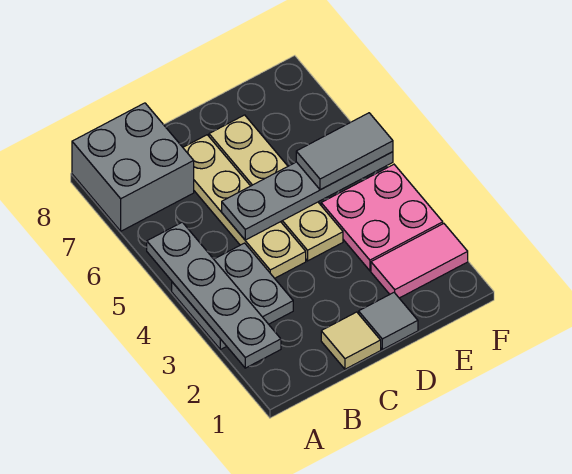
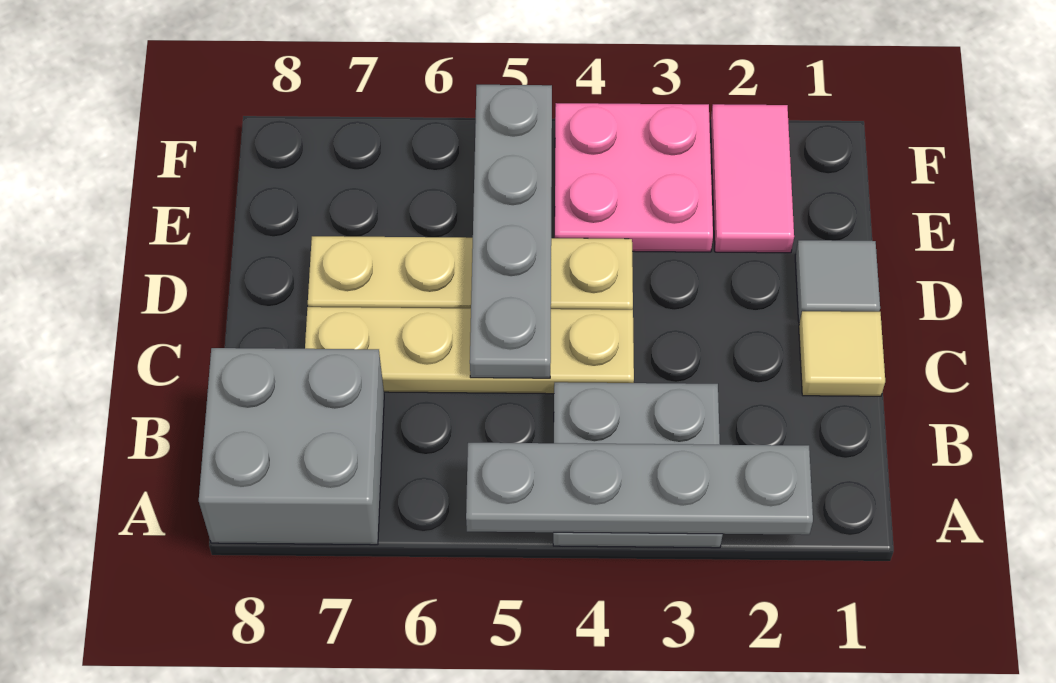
grey 1x2 tile [296,113,393,190] -> none

